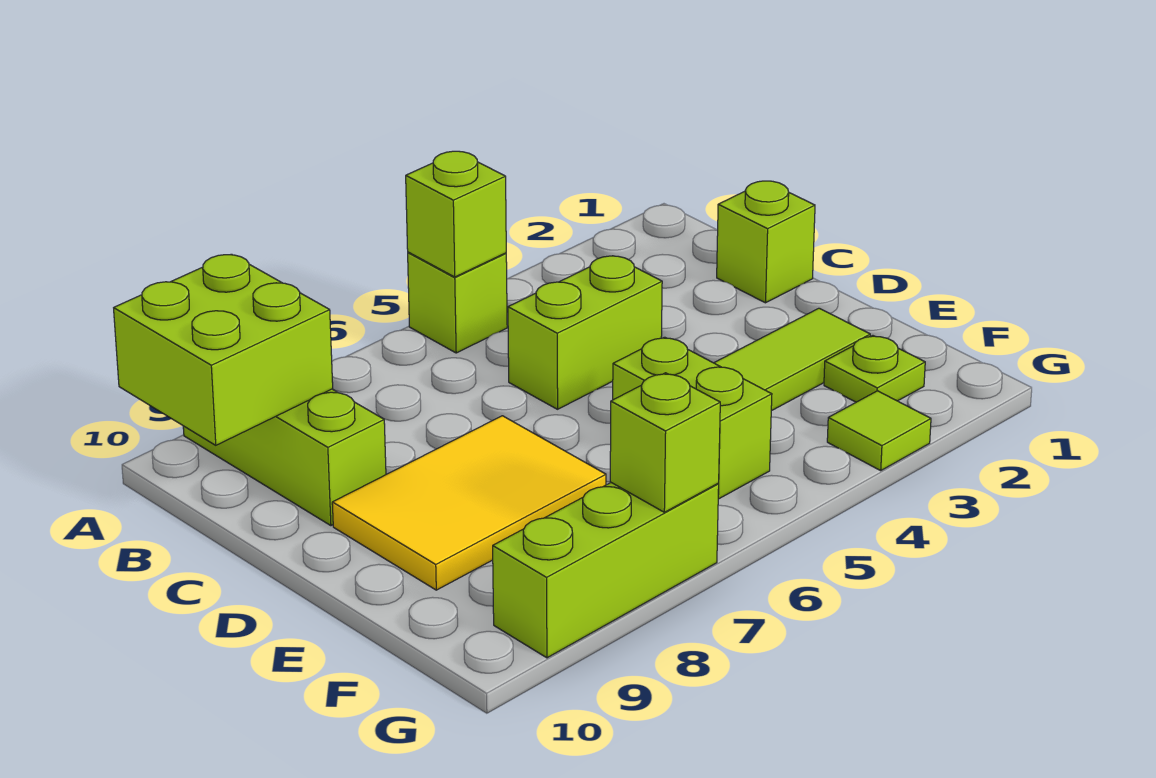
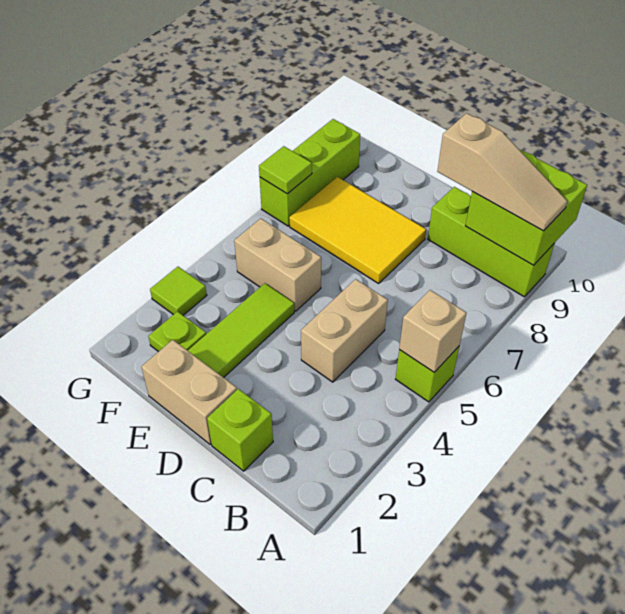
lime 1x1 brick [406,151,506,277] -> tan 1x1 brick [399,290,466,372]
none -> tan 1x3 slope [437,113,567,231]
lime 1x2 brick [508,256,662,409] -> tan 1x2 brick [301,279,388,382]
none -> tan 1x2 brick [141,340,237,444]
yellow 2x3 tile [332,416,606,590] -> yellow 2x3 tile turned to [289,177,426,283]
lime 1x2 brick [613,337,772,499] -> tan 1x2 brick [234,218,321,311]
lime 1x1 brick [610,373,720,512] -> lime 1x1 tile [259,146,312,194]

